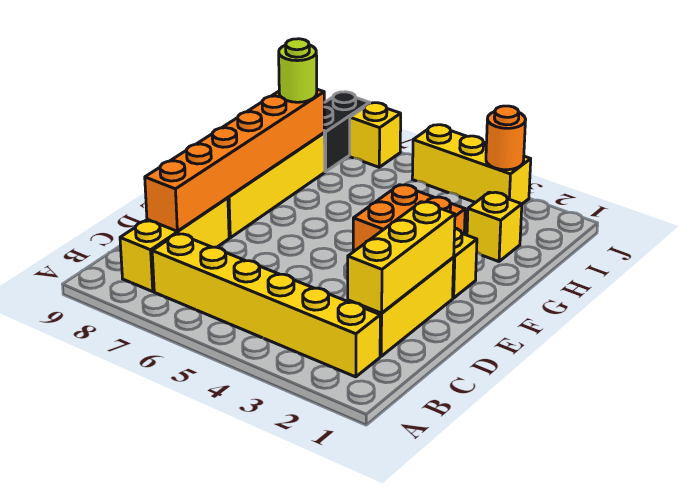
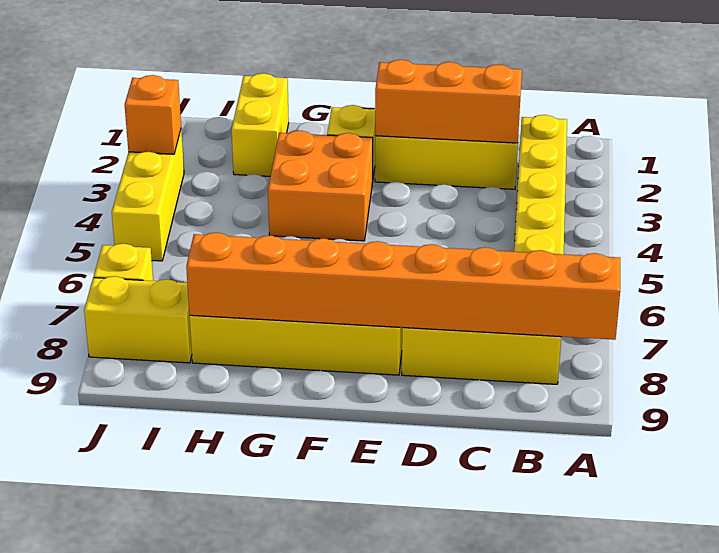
yellow 1x3 brick [348,202,455,313] -> orange 1x3 brick [375,60,522,143]
orange 1x6 brick [145,89,324,231] -> orange 1x8 brick [186,233,620,340]
yellow 1x1 brick [467,192,522,262] -> yellow 1x2 brick [232,73,289,176]
lime 1x1 round brick [279,39,317,102] -> none
black 1x2 brick [324,92,369,172] -> yellow 1x2 brick [84,276,192,363]
orange 1x1 round brick [486,106,526,170] -> orange 1x1 brick [125,75,181,154]

